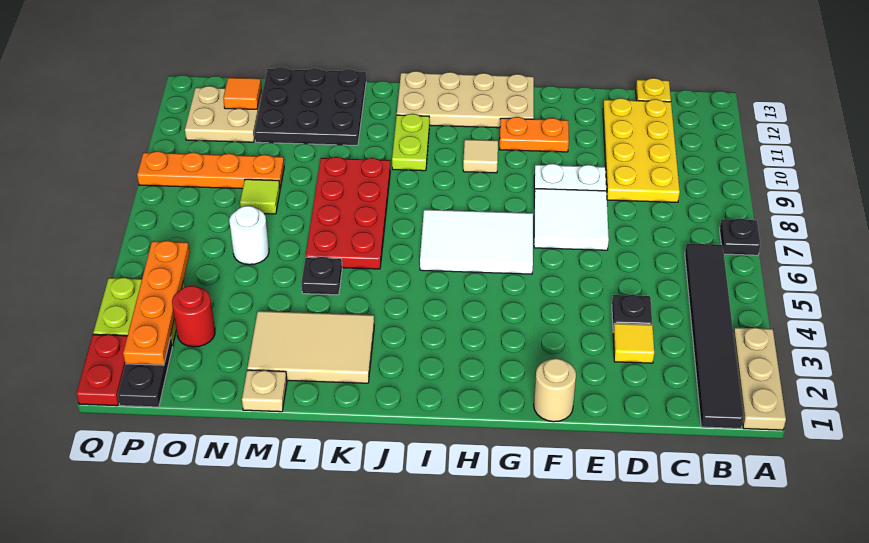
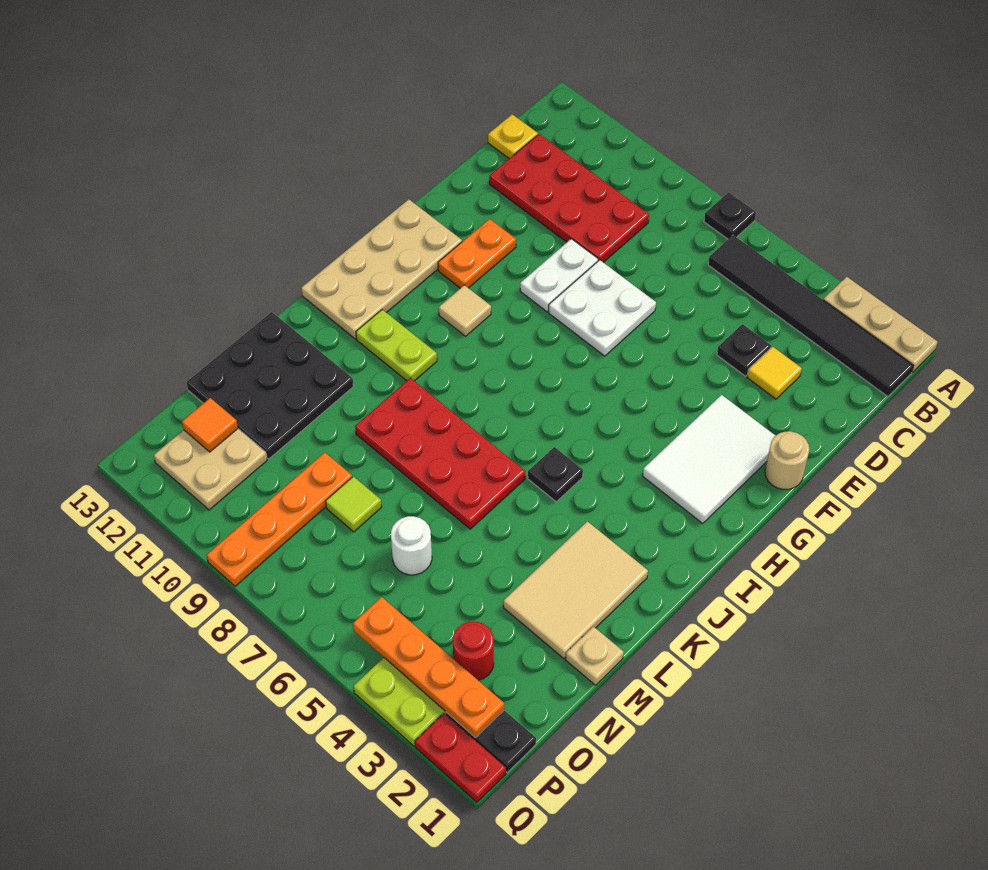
yellow 2x4 plate [603,98,680,202] -> red 2x4 plate [489,134,649,262]
white 2x2 tile [534,189,609,250] -> white 2x2 plate [549,260,656,356]
white 2x3 tile [420,210,533,274] -> white 2x3 tile moved to [643,395,775,524]
black 1x1 plate [301,257,342,295] -> black 1x1 plate moved to [528,447,583,502]

